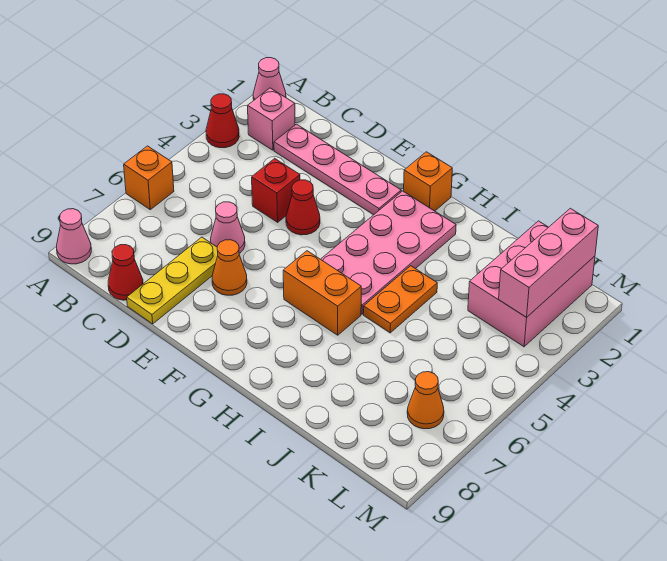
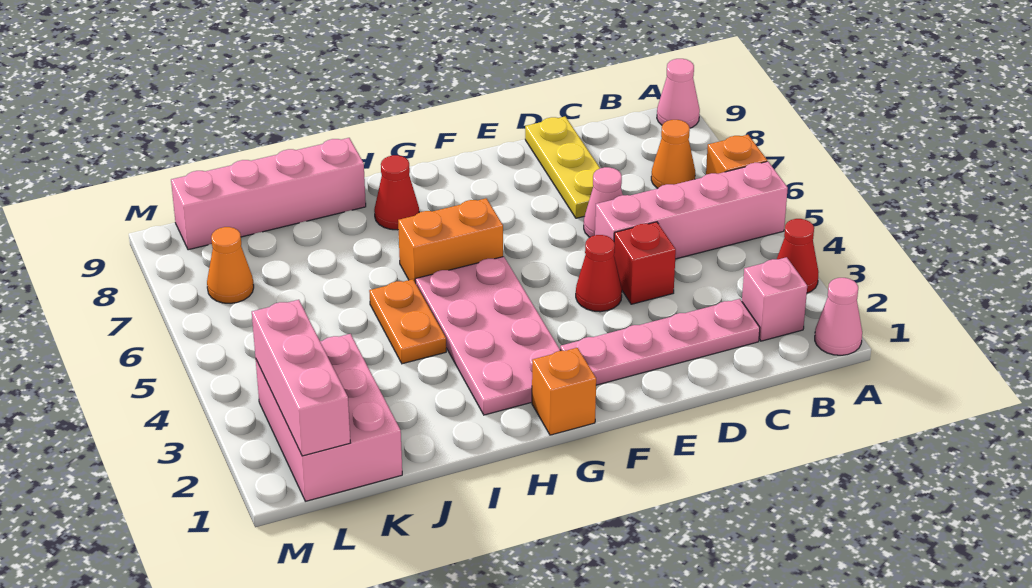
none -> pink 1x4 brick [595,161,788,259]
red 1x1 cone [108,245,143,300] -> red 1x1 cone moved to [374,155,419,230]
orange 1x1 cone [212,240,247,295] -> orange 1x1 cone moved to [651,120,695,189]
none -> pink 1x4 brick [171,138,366,250]

